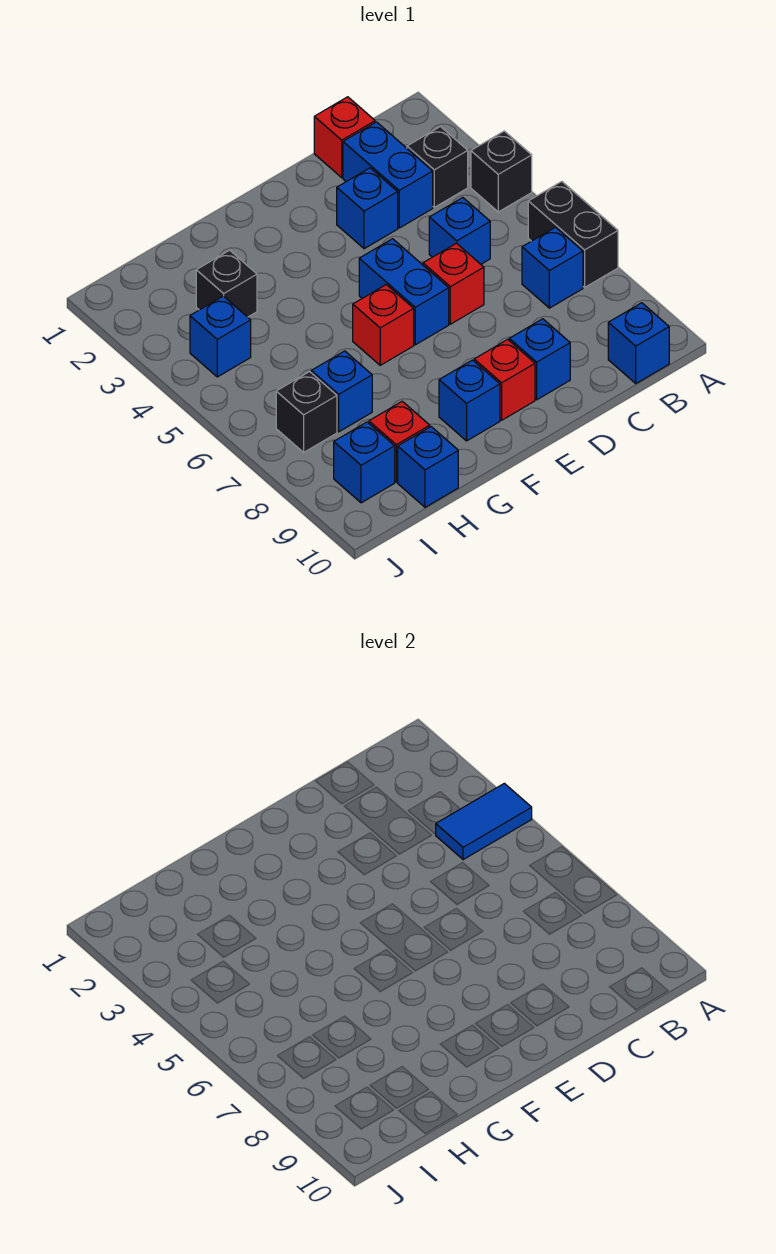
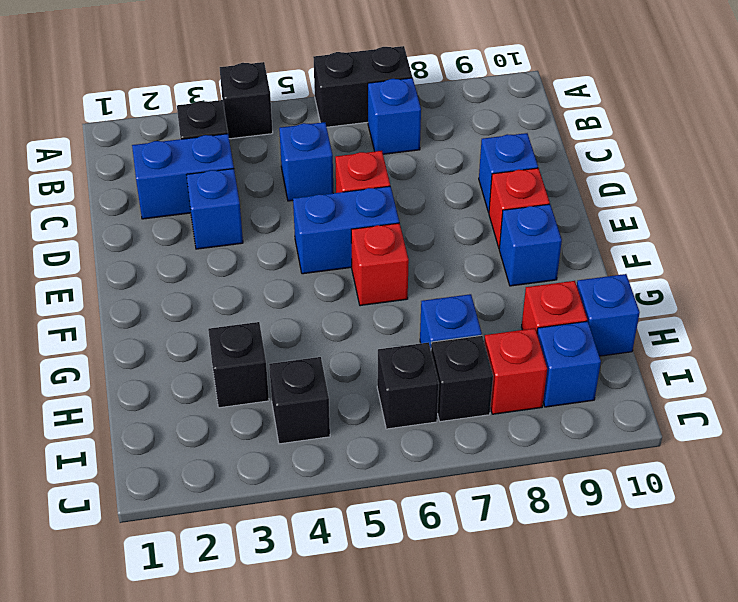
blue 1x2 tile [436,783,532,860] -> none
blue 1x1 brick [608,303,669,383] -> none
red 1x1 brick [314,97,375,178] -> red 1x1 brick moved to [484,328,547,414]
blue 1x1 brick [190,296,251,377] -> black 1x1 brick [269,357,330,444]
none -> black 1x1 brick [377,342,439,429]

